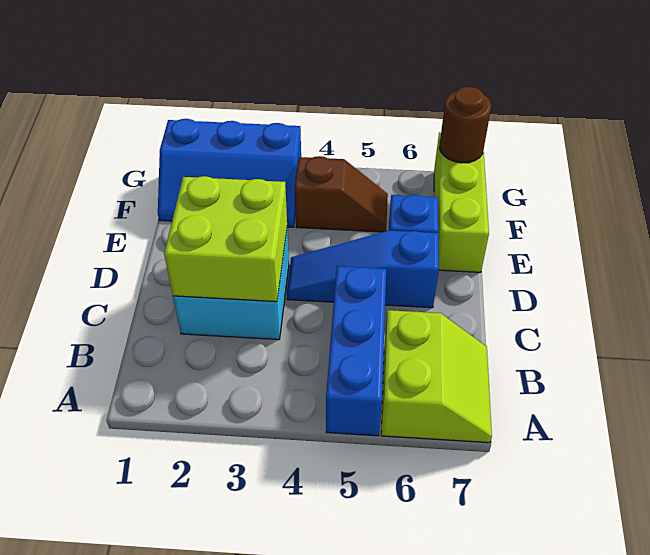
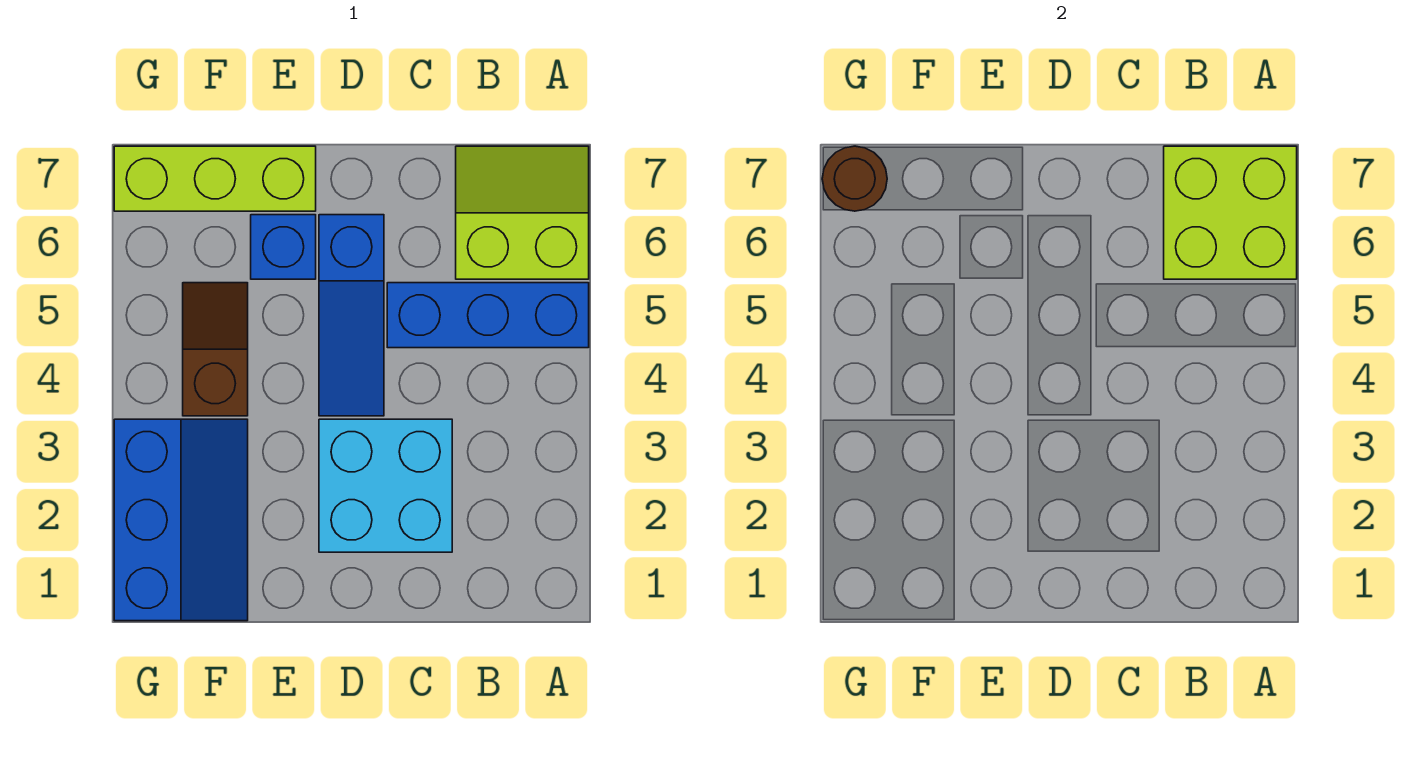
lime 2x2 brick [164,176,287,302] -> lime 2x2 brick moved to [1164,146,1297,279]

